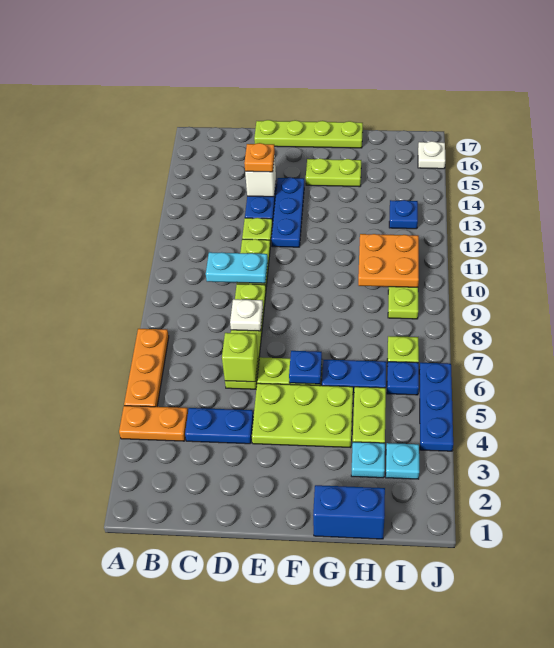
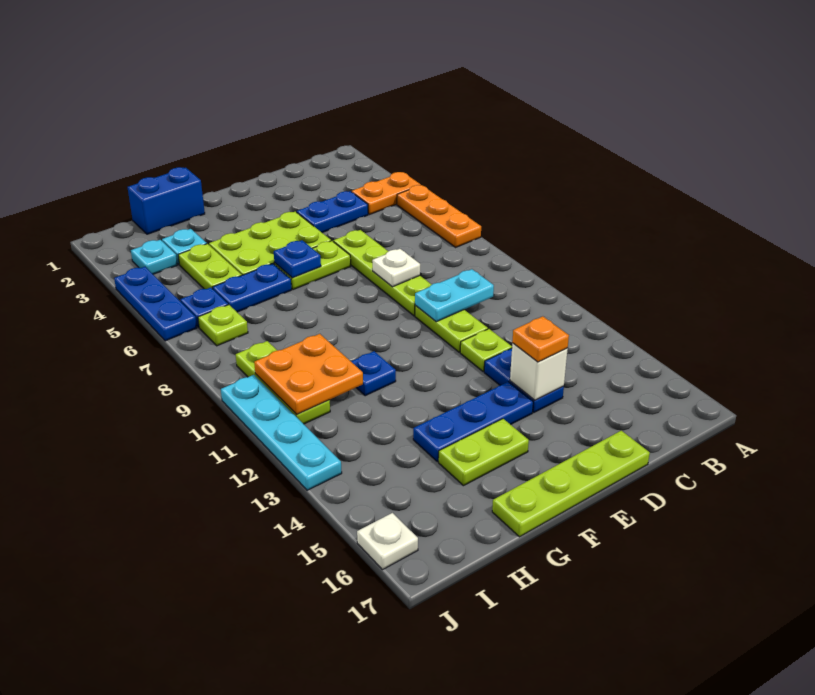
lime 1x1 brick [222,333,258,382] -> none
blue 1x3 plate [271,177,304,247] -> blue 1x3 plate turned to [413,382,533,462]
blue 1x1 plate [389,200,418,229] -> blue 1x1 plate moved to [351,351,396,396]
none -> cyan 1x4 plate [221,375,342,490]

